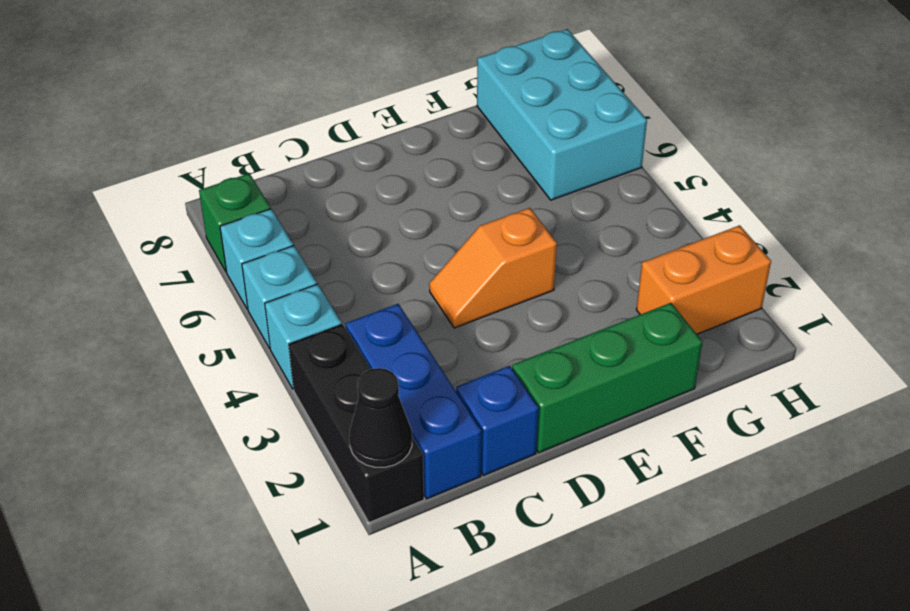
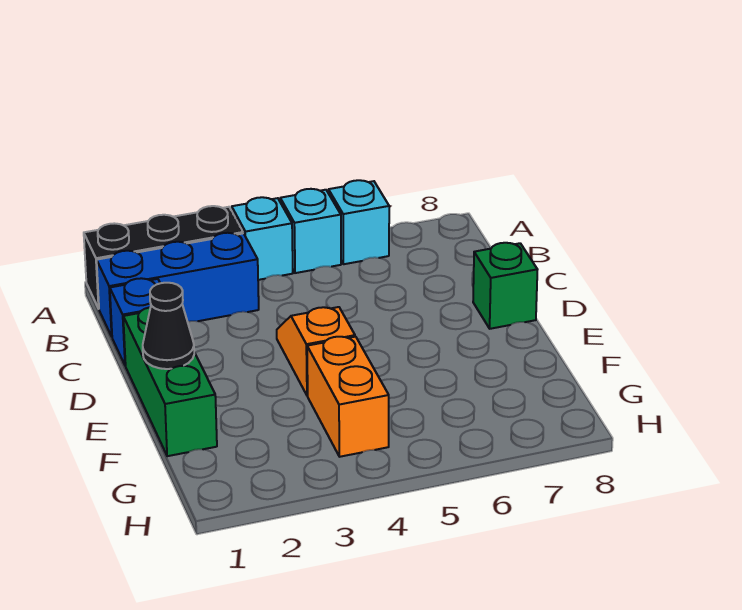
black 1x1 cone [349,368,412,467] -> black 1x1 cone moved to [143,283,194,369]
green 1x1 brick [199,173,270,272] -> green 1x1 brick moved to [473,243,538,329]
orange 1x2 brick [636,225,771,334] -> orange 1x2 brick moved to [307,337,389,457]
cyan 2x3 brick [477,29,647,200] -> none

